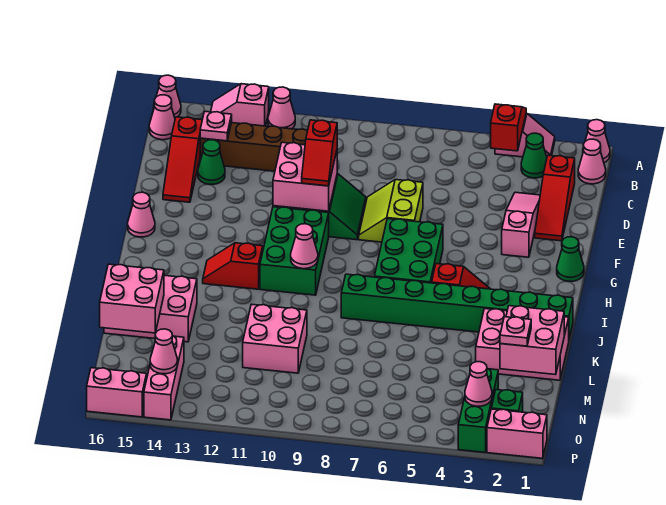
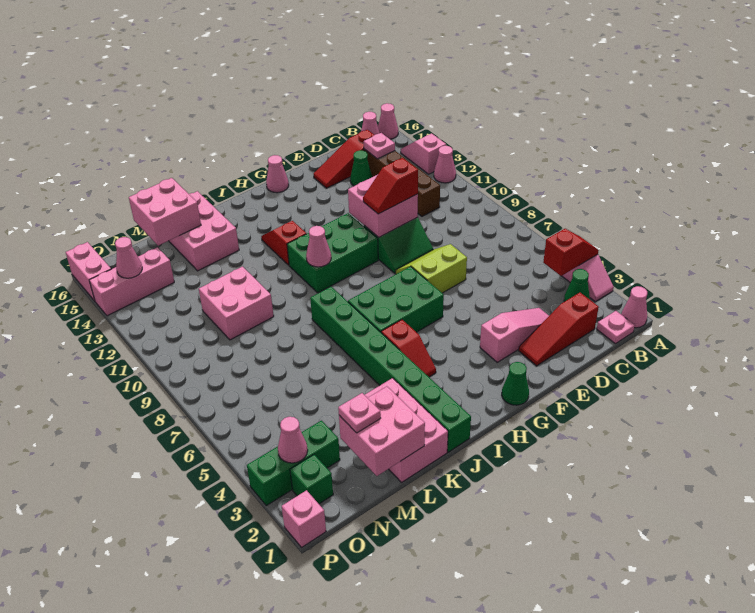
pink 1x1 cone [578,139,606,184] -> pink 1x1 plate [597,311,635,344]
pink 1x2 brick [487,409,547,458] -> pink 1x1 brick [282,490,326,548]

